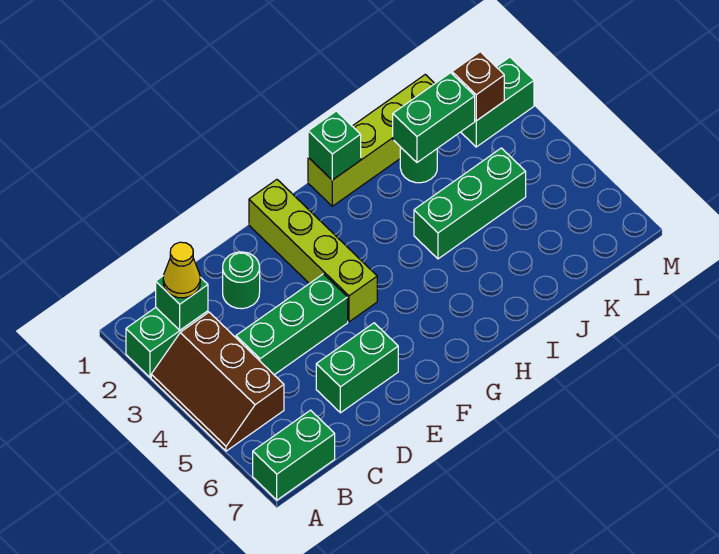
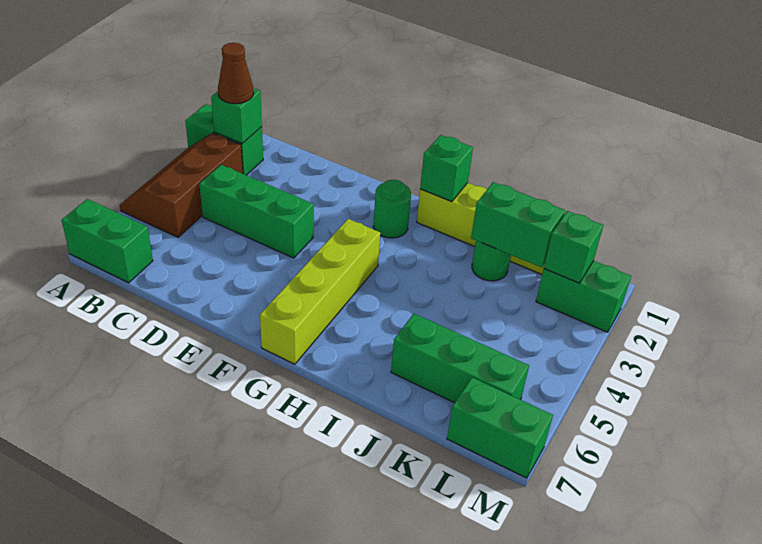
yellow 1x1 cone [163,242,200,298] -> brown 1x1 cone [218,43,254,104]
green 1x1 round brick [223,252,260,309] -> green 1x1 round brick moved to [373,180,411,238]
green 1x2 brick [316,323,398,413] -> green 1x2 brick moved to [447,378,553,478]
lime 1x4 brick [249,180,377,322] -> lime 1x4 brick moved to [260,219,380,364]
green 1x3 brick [414,148,526,259] -> green 1x3 brick moved to [391,314,529,403]
brown 1x1 brick [452,52,504,121] -> green 1x1 brick [544,211,603,283]

